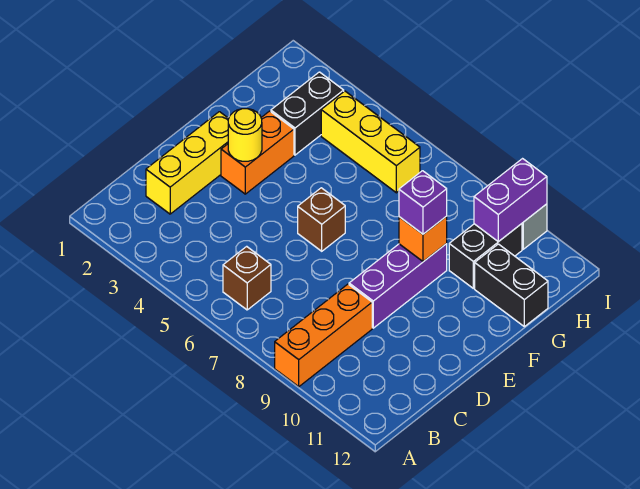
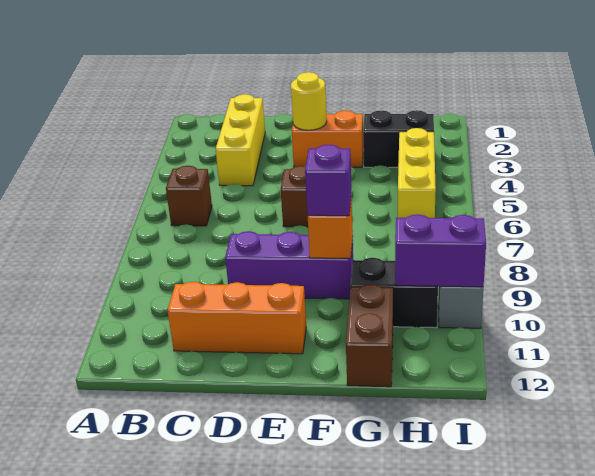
orange 1x3 brick [275,284,372,387] -> orange 1x3 brick moved to [168,282,306,354]
yellow 1x3 brick [146,112,229,214] -> yellow 1x3 brick turned to [216,94,265,186]
black 1x2 brick [475,244,548,327] -> brown 1x2 brick [346,284,393,387]

